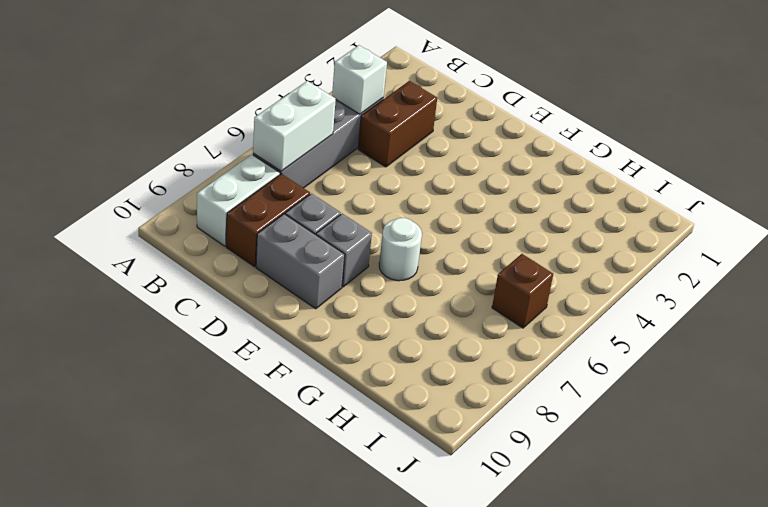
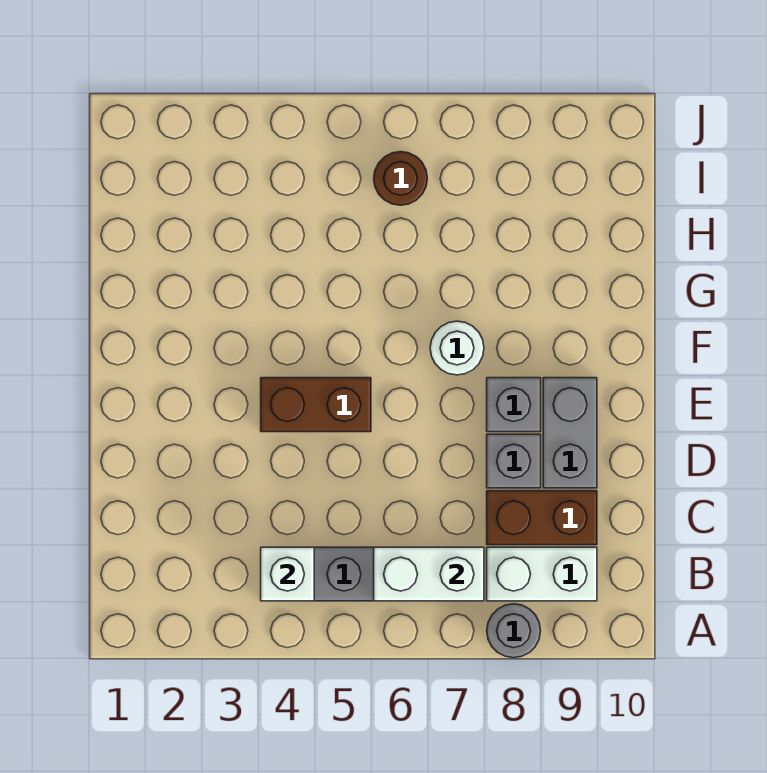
none -> grey 1x1 round brick [487,604,541,658]
brown 1x2 brick [358,81,437,167] -> brown 1x2 brick moved to [261,378,371,432]
brown 1x1 brick [492,254,553,328] -> brown 1x1 round brick [374,152,427,205]

